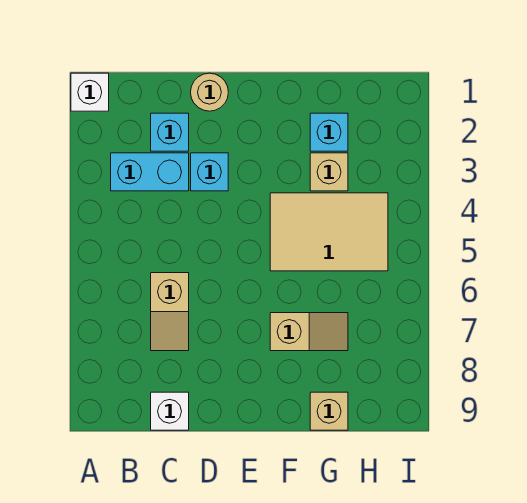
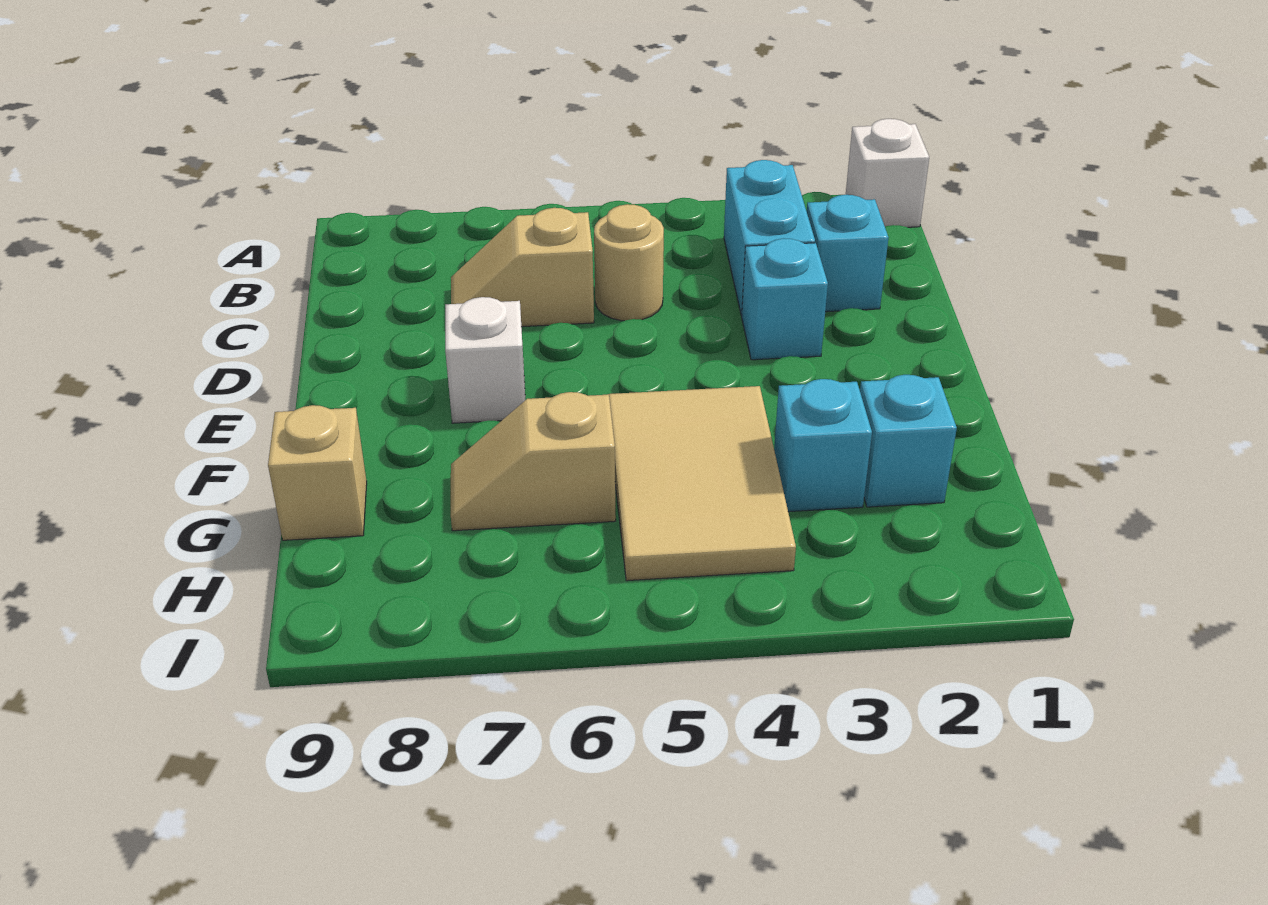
white 1x1 brick [151,392,189,430] -> white 1x1 brick moved to [445,297,525,423]
tan 1x1 round brick [191,73,228,111] -> tan 1x1 round brick moved to [594,204,664,321]
tan 1x2 slope [270,313,348,351] -> tan 1x2 slope turned to [451,392,616,531]
tan 1x1 brick [310,153,348,191] -> cyan 1x1 brick [774,379,872,512]

